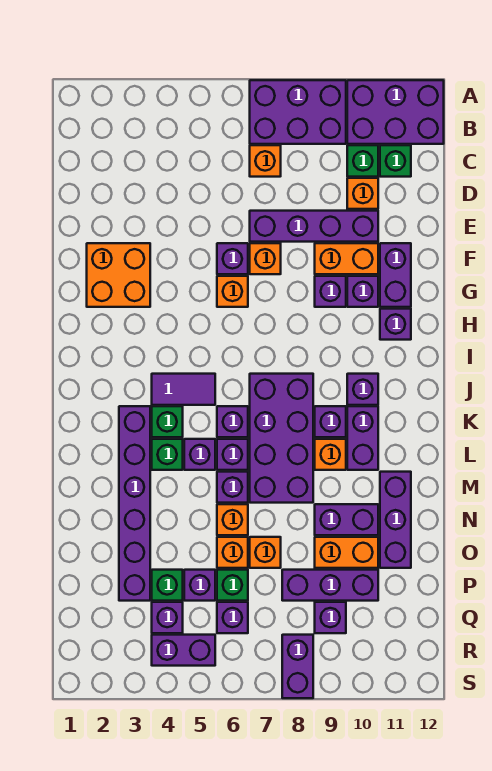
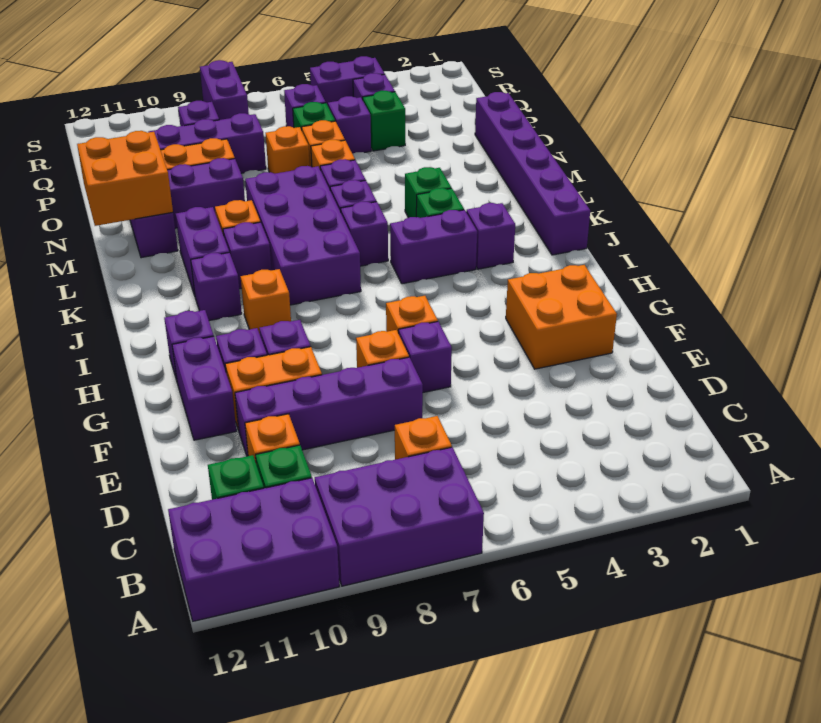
none -> orange 1x1 brick [241,269,291,334]
purple 1x2 tile [152,374,215,405] -> purple 1x2 brick [390,210,477,284]
purple 1x6 brick [119,406,150,601] -> purple 1x6 brick moved to [475,92,590,255]
purple 1x1 brick [184,439,215,470] -> purple 1x1 brick moved to [466,203,515,269]
none -> orange 2x2 brick [77,131,173,226]

